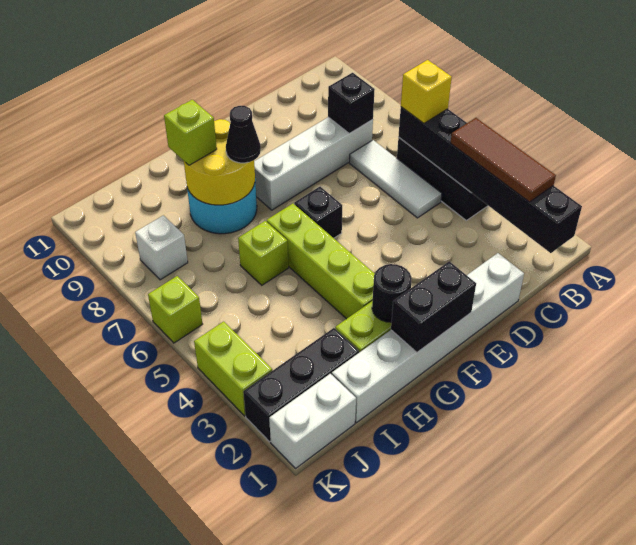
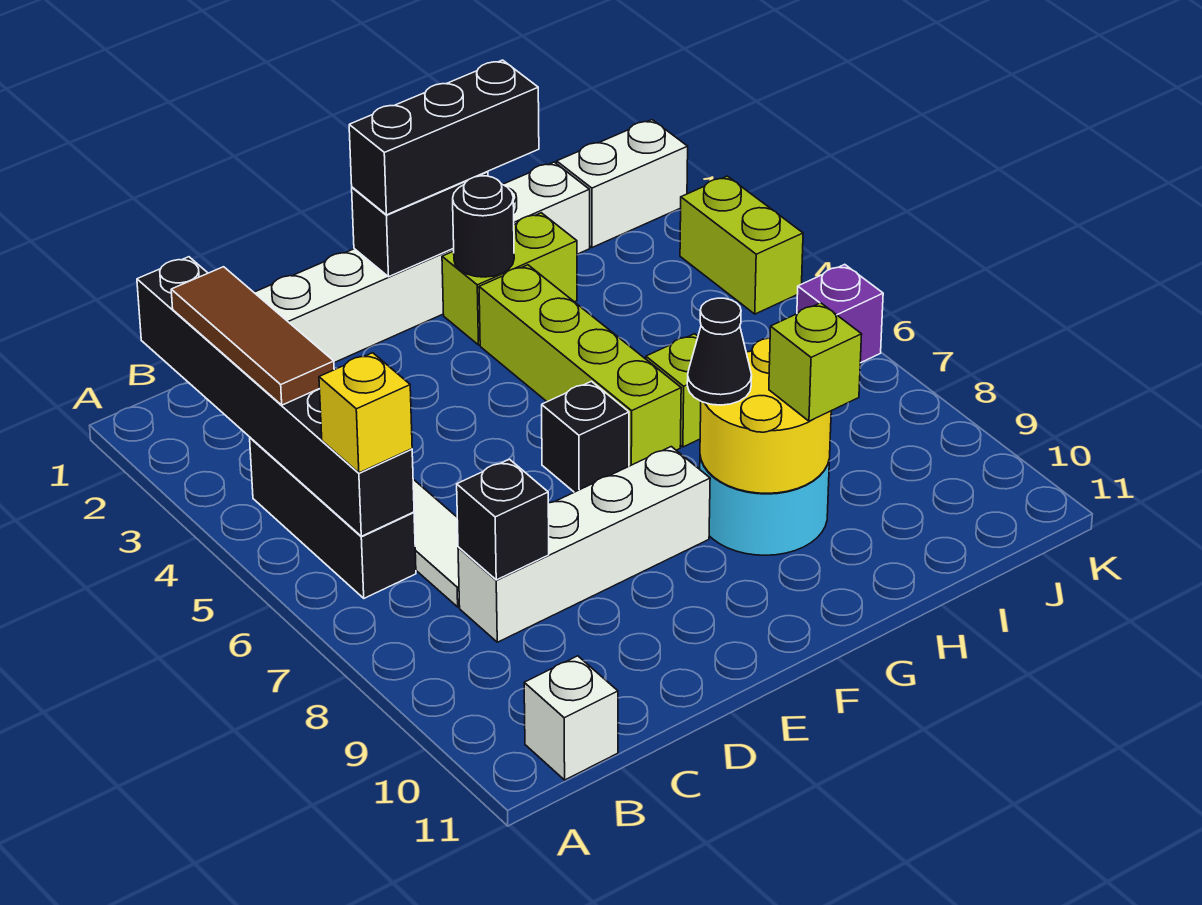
black 1x3 brick [243,328,359,442] -> black 1x3 brick moved to [349,60,539,215]
white 1x1 brick [135,215,188,280] -> white 1x1 brick moved to [524,656,618,780]
lime 1x1 brick [148,276,202,343] -> purple 1x1 brick [797,264,883,363]

